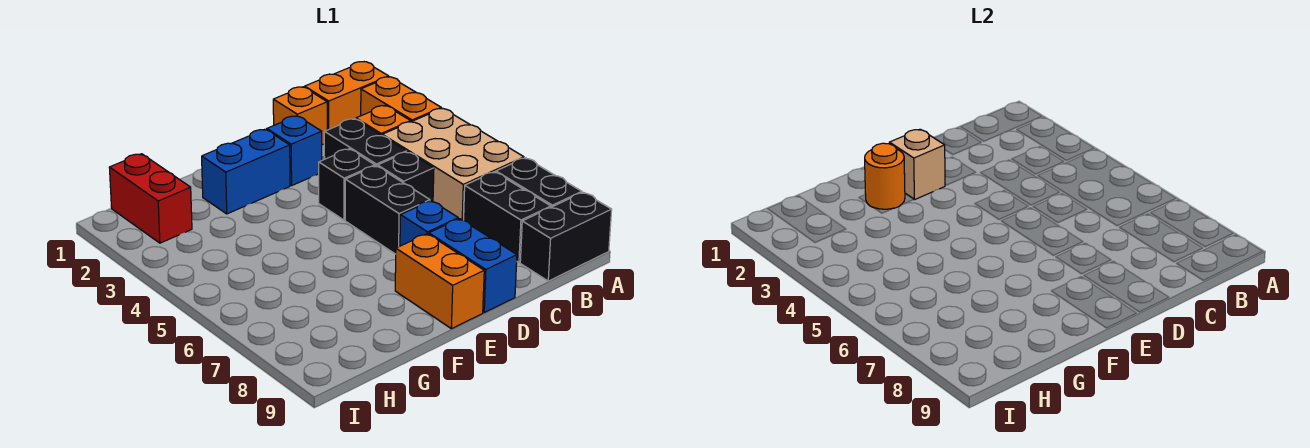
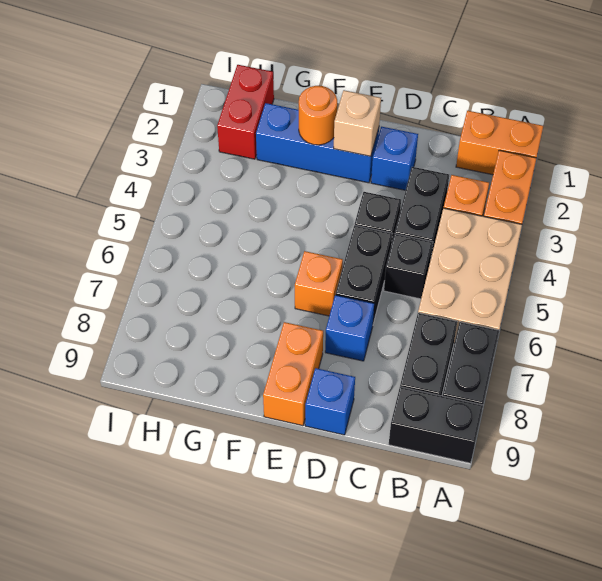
orange 1x1 brick [273,87,327,145] -> orange 1x1 brick moved to [295,251,343,316]
blue 1x2 brick [429,219,517,312] -> blue 1x1 brick [305,368,355,435]
blue 1x2 brick [202,129,290,214] -> blue 1x3 brick [256,103,379,183]

